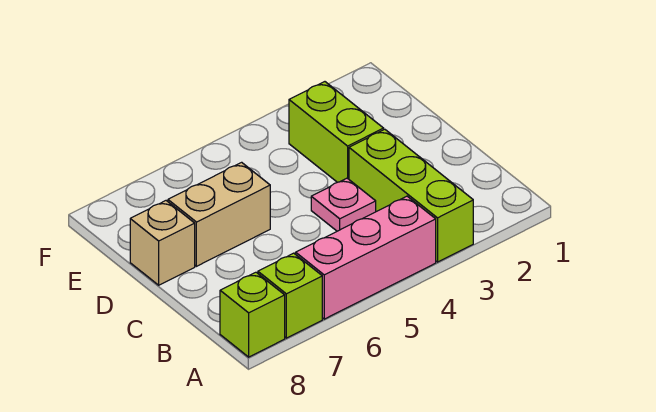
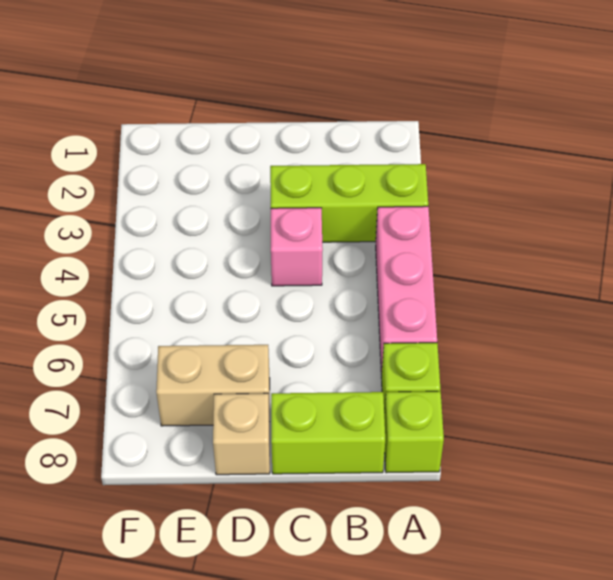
pink 1x1 plate [311,178,376,231] -> pink 1x1 brick [271,208,323,286]
lime 1x2 brick [289,82,384,182] -> lime 1x2 brick moved to [271,392,385,474]
tan 1x2 brick [168,162,270,266] -> tan 1x2 brick turned to [156,345,270,426]

